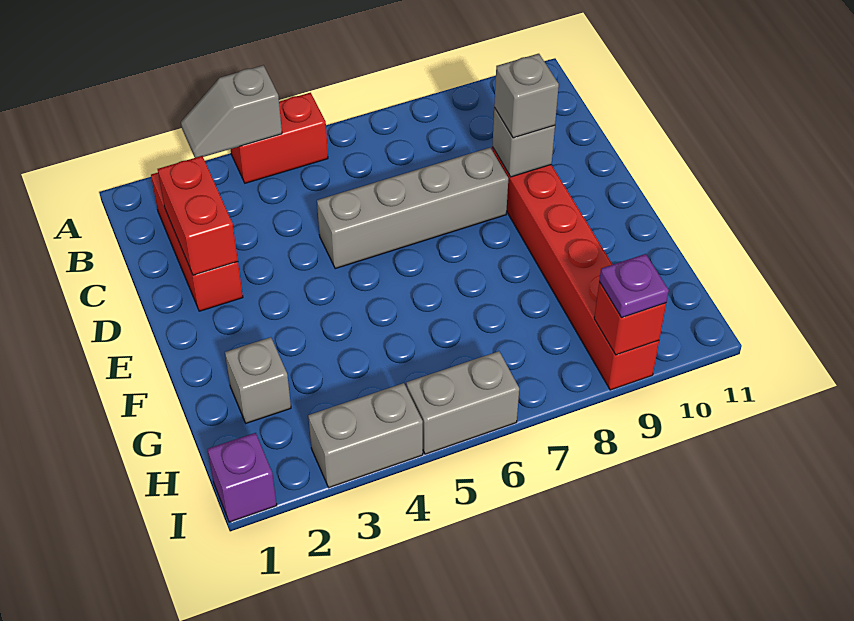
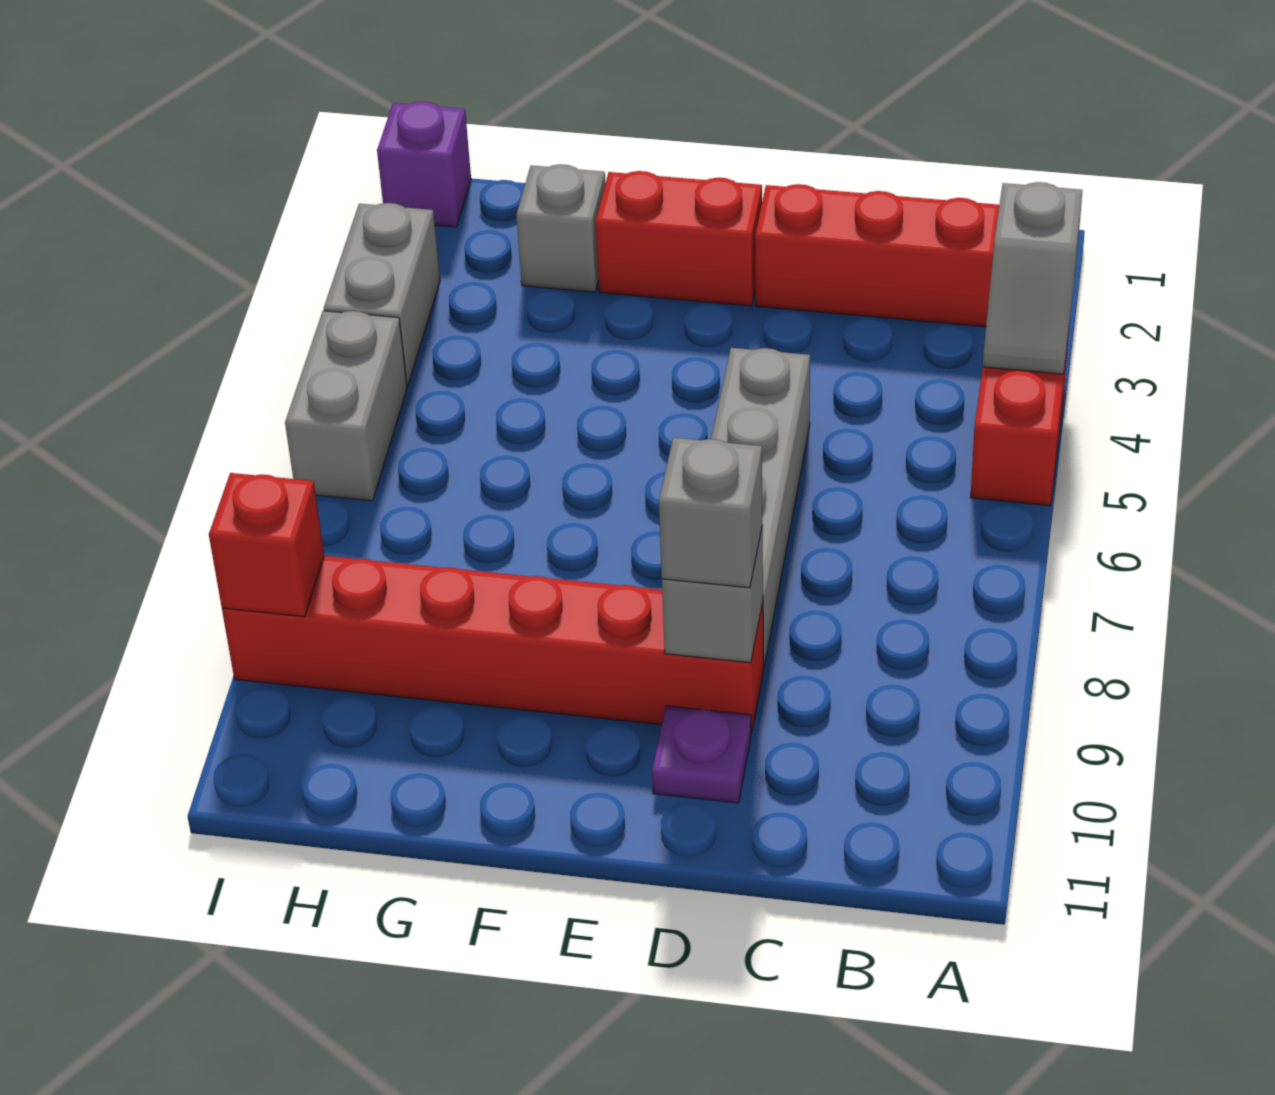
grey 1x2 slope [181,65,282,158] -> grey 1x2 slope turned to [983,182,1082,374]
red 1x2 brick [158,156,238,275] -> red 1x2 brick moved to [595,171,762,306]
purple 1x1 plate [599,254,669,318] -> purple 1x1 plate moved to [652,706,751,803]

